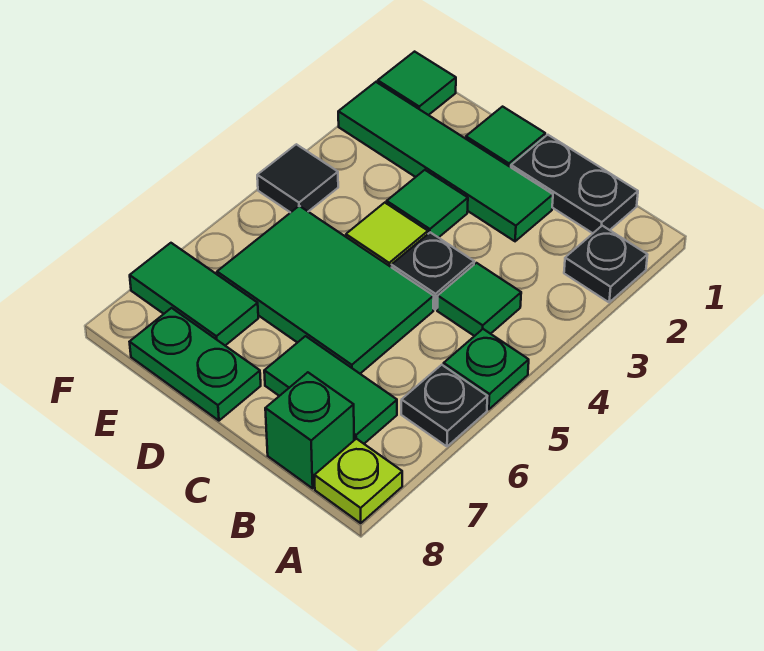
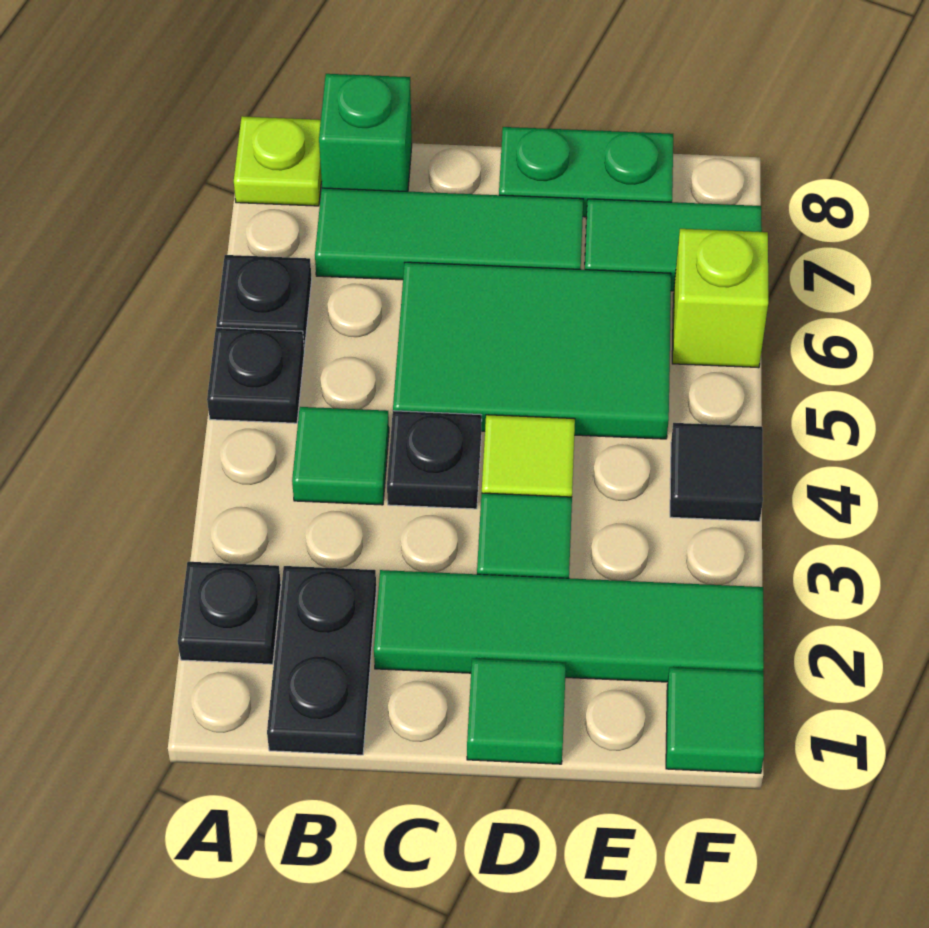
green 1x1 plate [444,329,529,409] -> black 1x1 plate [207,328,304,423]
black 1x2 plate [511,135,638,233] -> black 1x2 plate turned to [267,566,376,755]
green 1x2 tile [264,336,397,444] -> green 1x3 tile [315,188,583,280]
none -> lime 1x1 brick [672,229,768,368]

